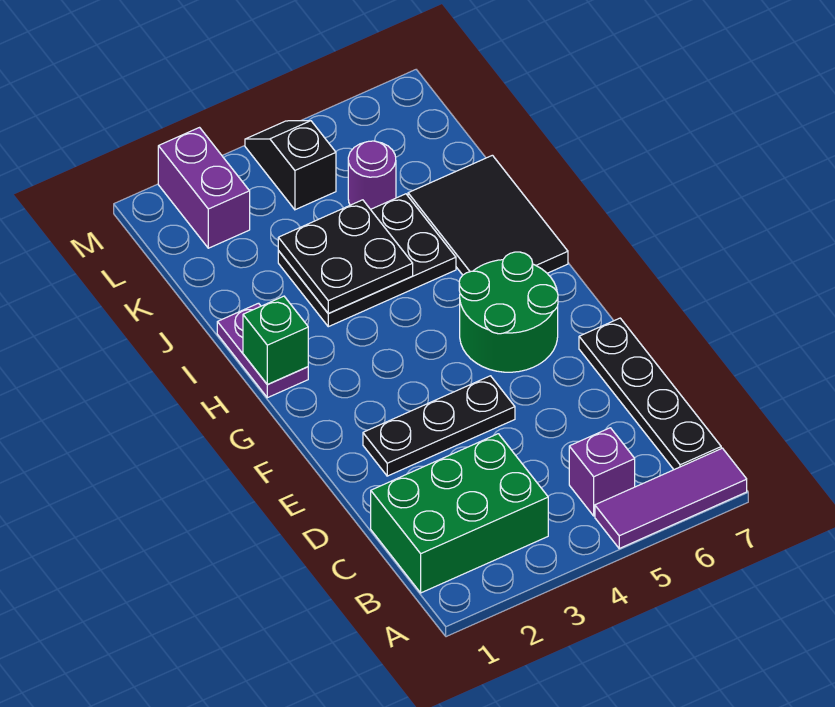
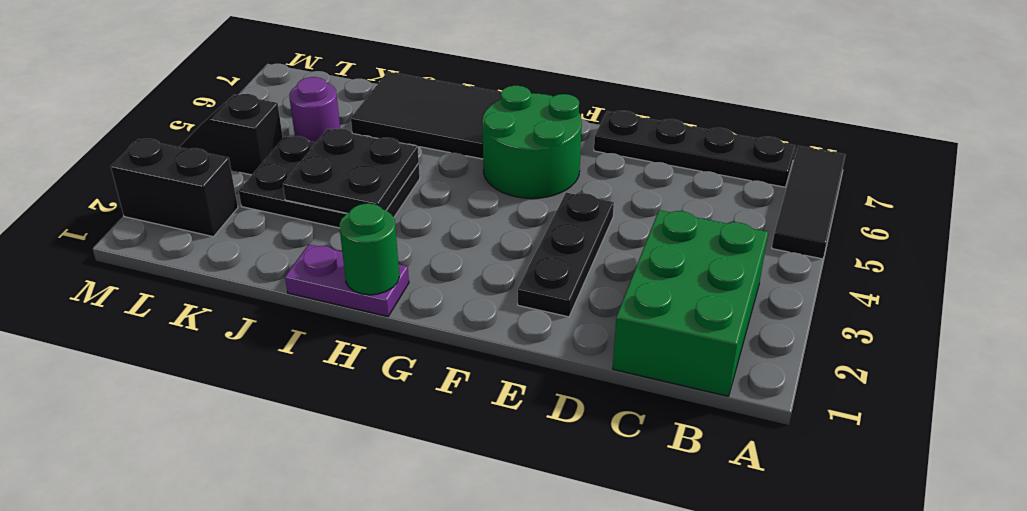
purple 1x3 tile [595,448,747,548] -> black 1x3 tile [772,146,845,259]
purple 1x1 brick [569,428,635,516] -> none
green 1x1 brick [243,296,308,385] -> green 1x1 round brick [339,204,399,295]
black 2x3 plate [278,194,456,327] -> black 2x3 plate turned to [239,136,420,228]
purple 1x2 brick [158,128,250,248] -> black 1x2 brick [111,139,238,237]

